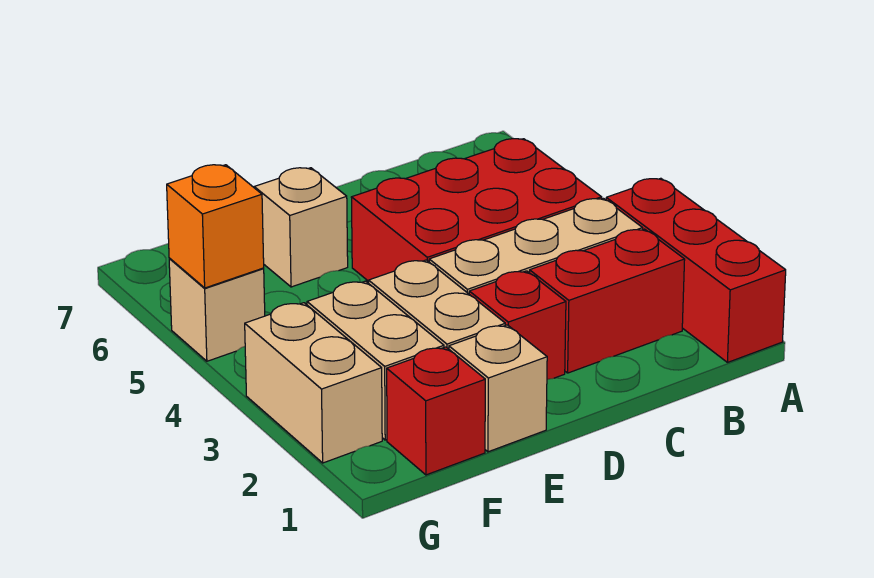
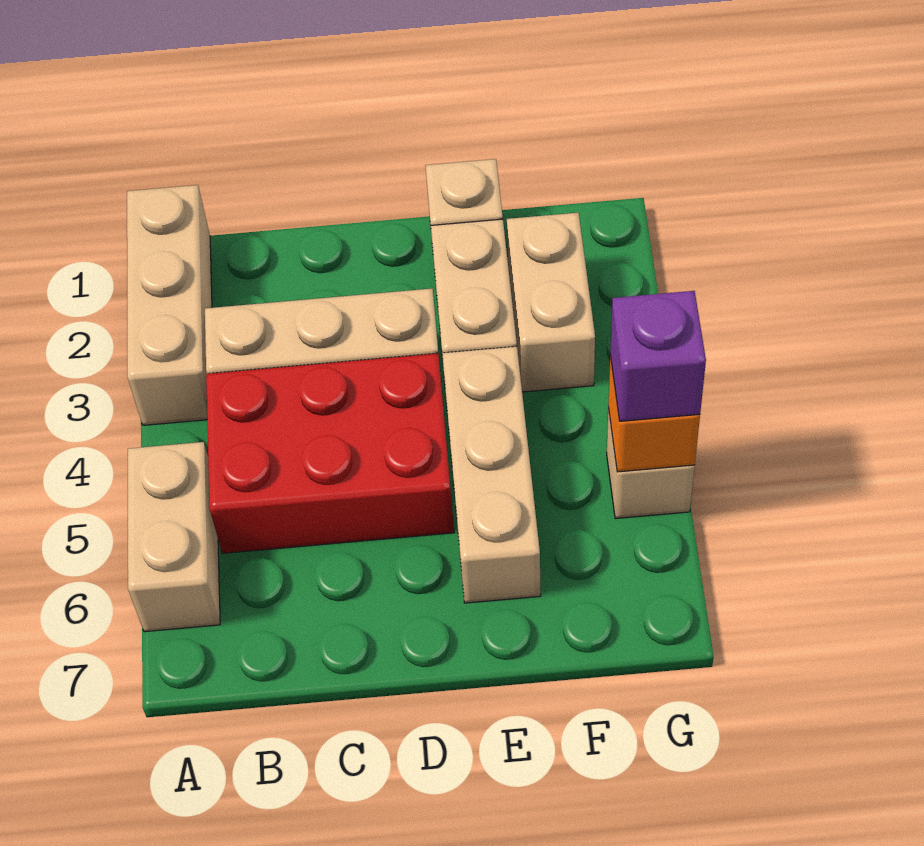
red 1x3 brick [606,178,786,362] -> tan 1x3 brick [127,185,212,425]
red 1x2 brick [529,229,685,373] -> none
red 1x1 brick [469,271,566,380] -> none
tan 1x1 brick [254,168,348,287] -> tan 1x3 brick [442,346,541,603]
red 1x1 brick [387,347,485,475] -> none
tan 1x2 brick [245,303,382,463] -> tan 1x2 brick moved to [128,442,220,632]
none -> purple 1x1 brick [610,291,706,421]

